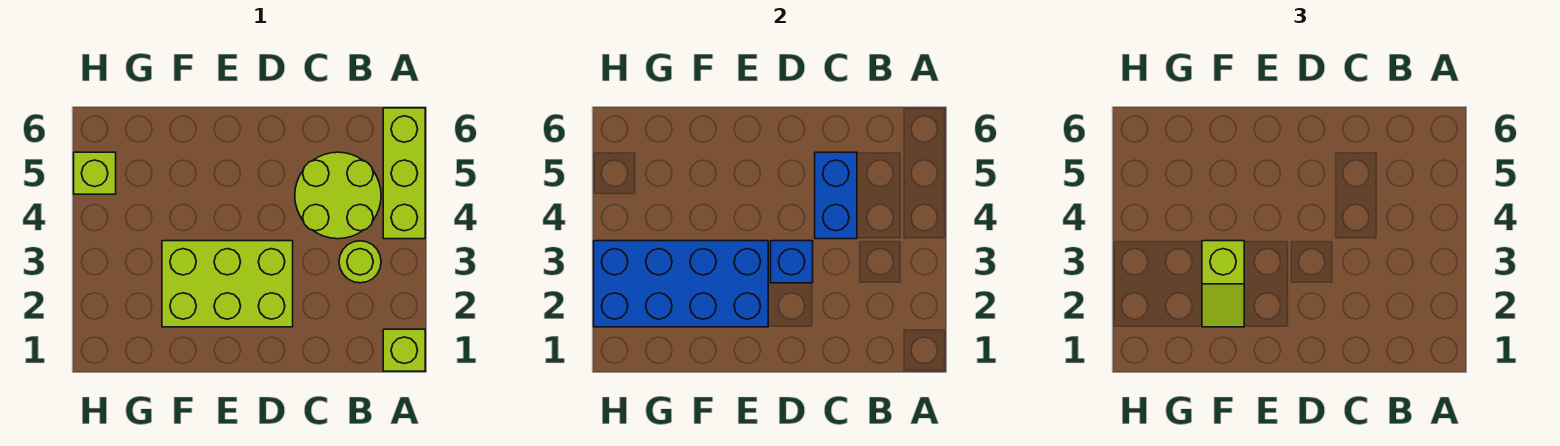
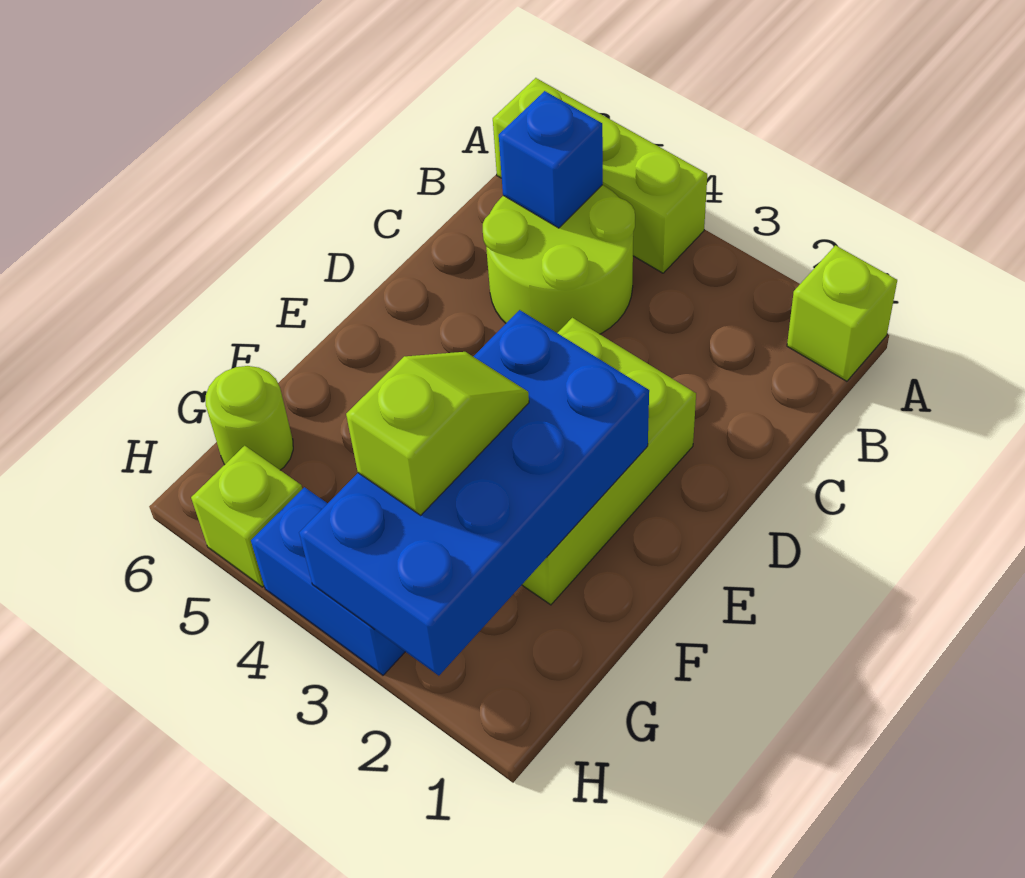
lime 1x1 round brick [339,241,381,283] -> lime 1x1 round brick moved to [206,366,293,470]
blue 1x2 brick [815,152,857,239] -> blue 1x2 brick moved to [251,487,405,675]
blue 1x1 brick [771,241,813,283] -> blue 1x1 brick moved to [499,91,603,228]
lime 1x2 slope [1202,241,1244,327] -> lime 1x2 slope turned to [346,352,529,515]

